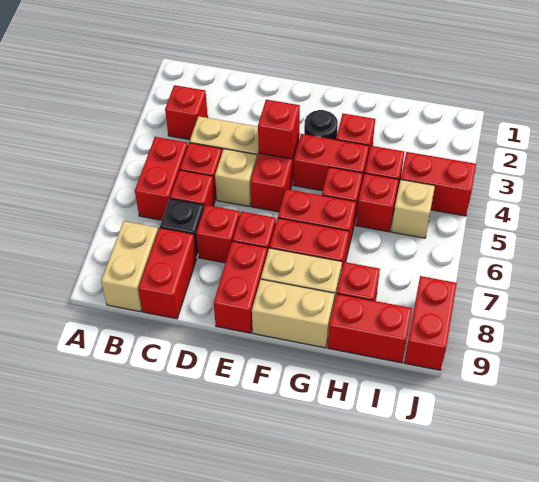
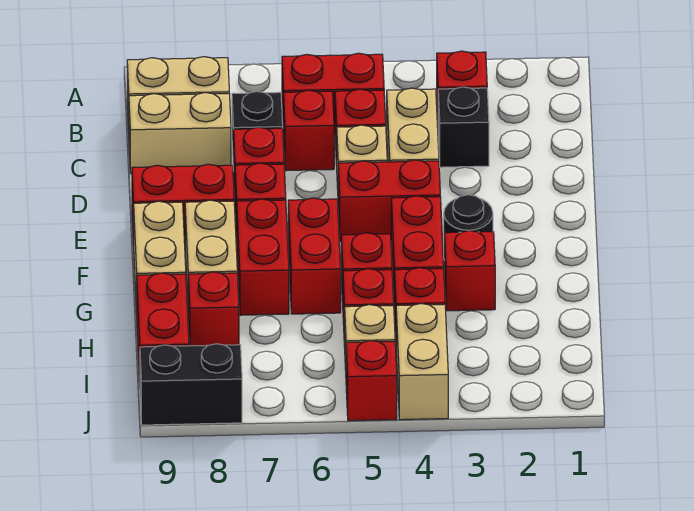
none -> black 1x1 brick [438,87,489,167]
red 1x2 brick [138,228,197,319] -> tan 1x2 brick [129,93,231,174]
red 1x1 brick [258,100,300,159] -> red 1x1 brick moved to [346,340,397,421]
red 1x2 brick [401,152,476,216] -> tan 1x2 brick [396,303,448,420]
red 1x2 brick [404,276,457,370] -> black 1x2 brick [140,344,242,425]

